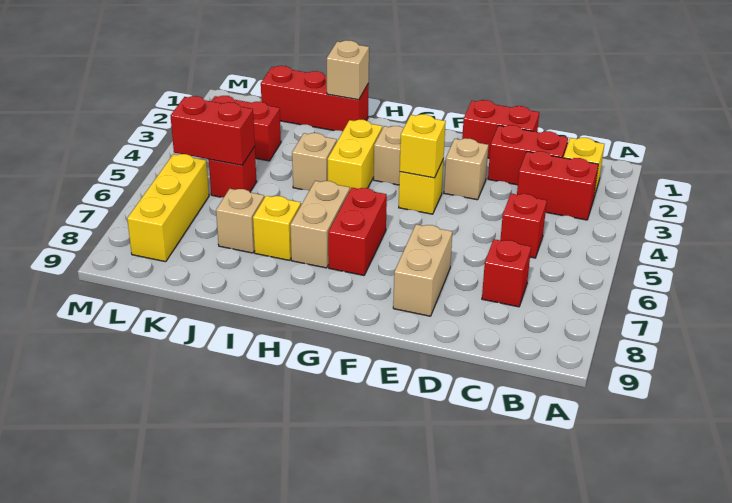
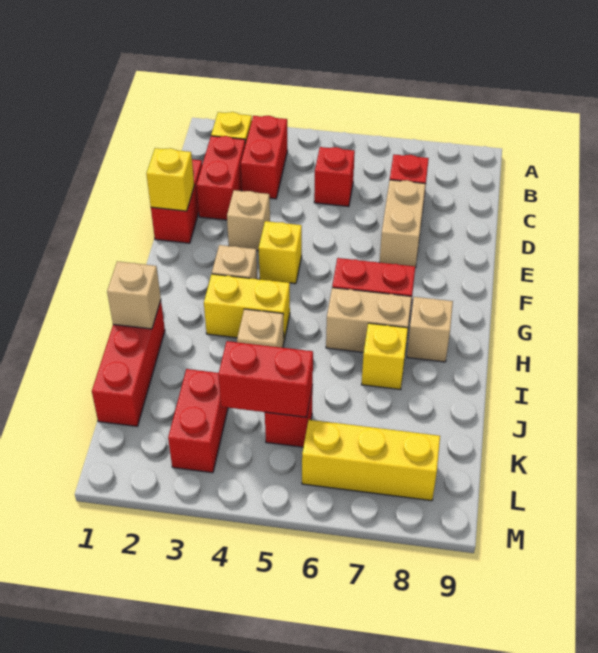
tan 1x2 brick [393,224,452,316] -> tan 1x2 brick turned to [379,180,425,268]
yellow 1x1 brick [400,114,446,178] -> yellow 1x1 brick moved to [146,148,194,211]
tan 1x1 brick [216,189,264,253] -> tan 1x1 brick moved to [407,297,453,362]
red 1x2 brick [170,96,255,165] -> red 1x2 brick turned to [218,341,313,417]

